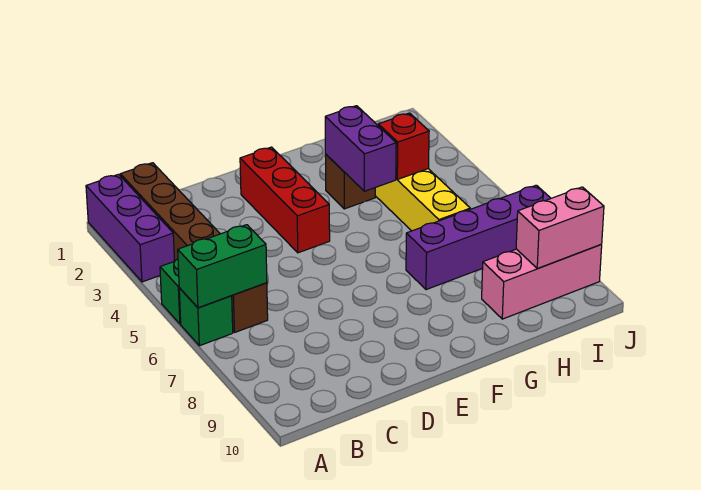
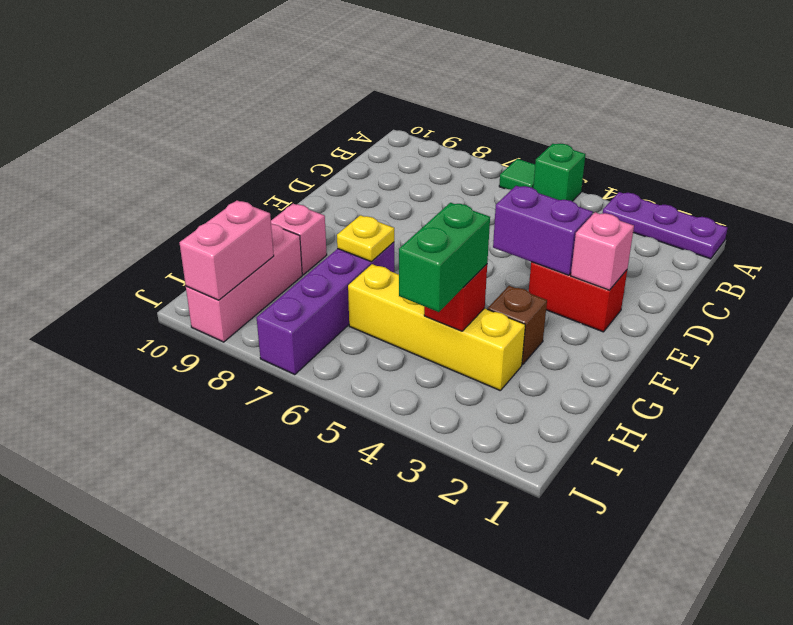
purple 1x3 brick [86,174,175,282] -> purple 1x3 plate [603,192,728,259]
green 1x1 brick [179,288,233,346] -> green 1x1 tile [499,159,535,190]
green 1x2 brick [178,225,267,308] -> green 1x2 brick moved to [399,203,490,312]
brown 1x6 brick [120,163,268,333] -> none
red 1x3 brick [240,147,330,253] -> red 1x2 brick [529,262,627,332]
none -> pink 1x1 brick [571,212,634,290]
purple 1x2 brick [325,106,396,191] -> purple 1x2 brick moved to [493,186,593,275]
none -> yellow 1x1 plate [337,215,394,261]
none -> pink 1x1 brick [271,204,327,275]

